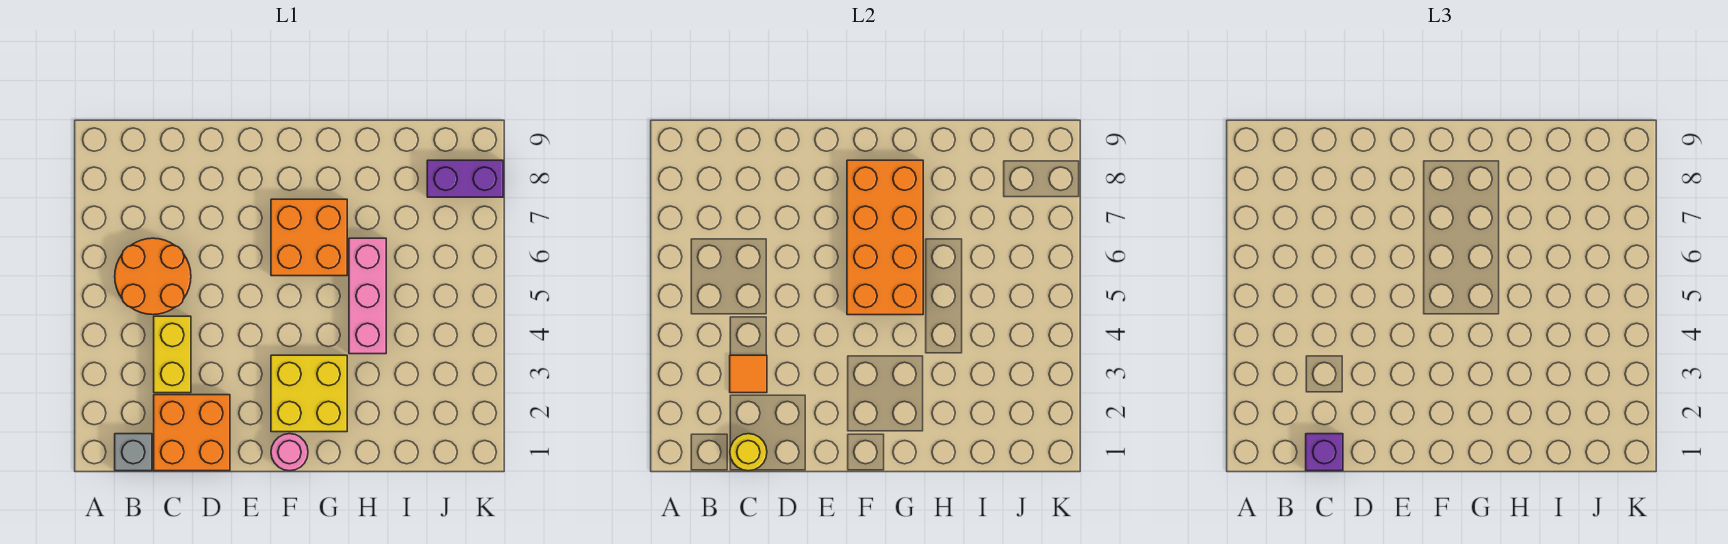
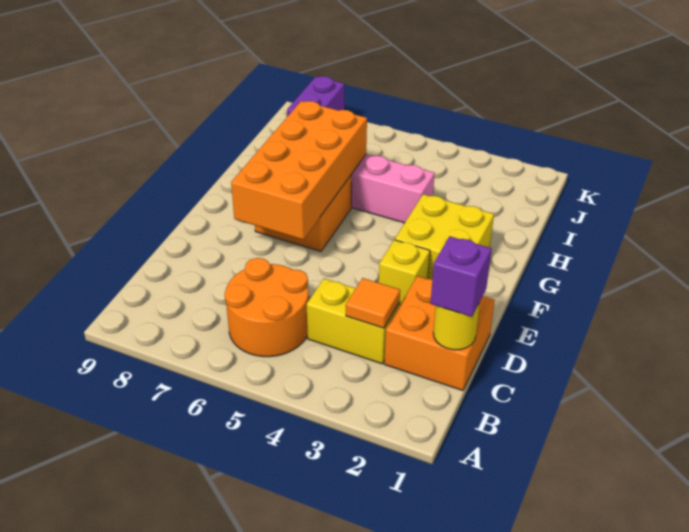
grey 1x1 brick [115,434,152,471] -> none
none -> yellow 1x1 brick [379,240,430,304]
pink 1x1 round brick [271,434,308,471] -> none
orange 2x4 brick [847,160,923,315] -> orange 2x4 brick turned to [231,101,367,240]

